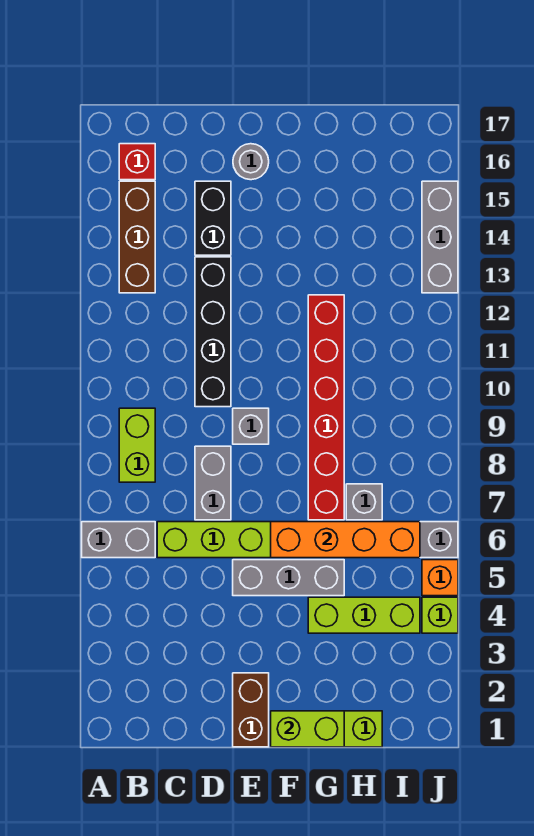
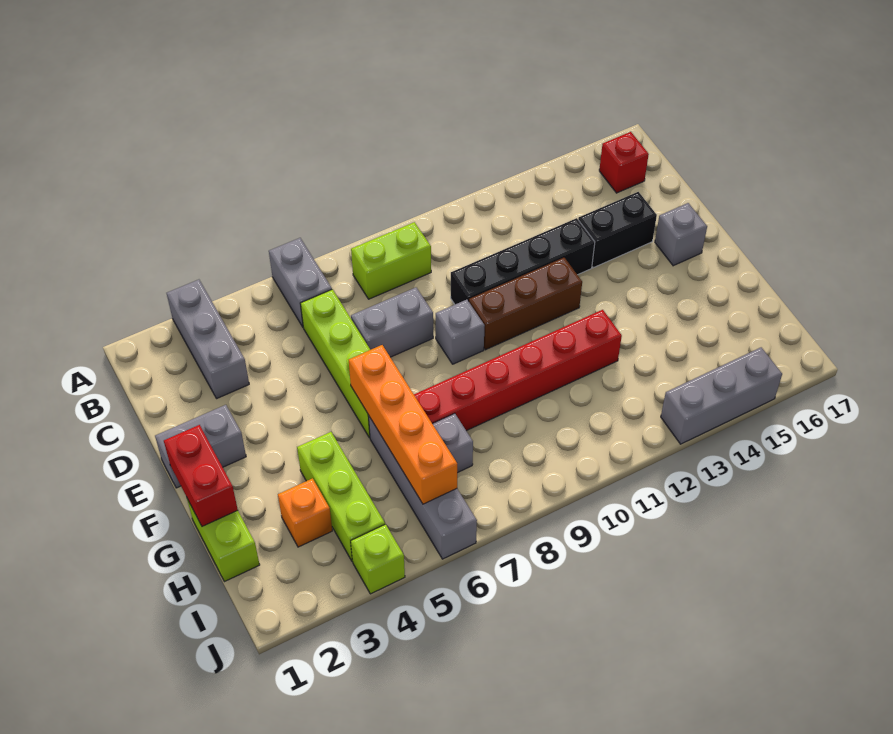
brown 1x3 brick [119,181,155,293] -> brown 1x3 brick moved to [469,257,582,350]
brown 1x2 brick [233,673,269,747] -> grey 1x2 brick [155,405,246,488]
grey 1x3 brick [233,560,344,596] -> grey 1x3 brick moved to [167,280,249,399]
grey 1x1 round brick [233,144,269,180] -> grey 1x1 brick [655,203,707,266]
lime 1x2 brick [271,711,344,747] -> red 1x2 brick [164,425,238,526]
orange 1x1 brick [422,560,458,596] -> orange 1x1 brick moved to [278,478,332,547]

